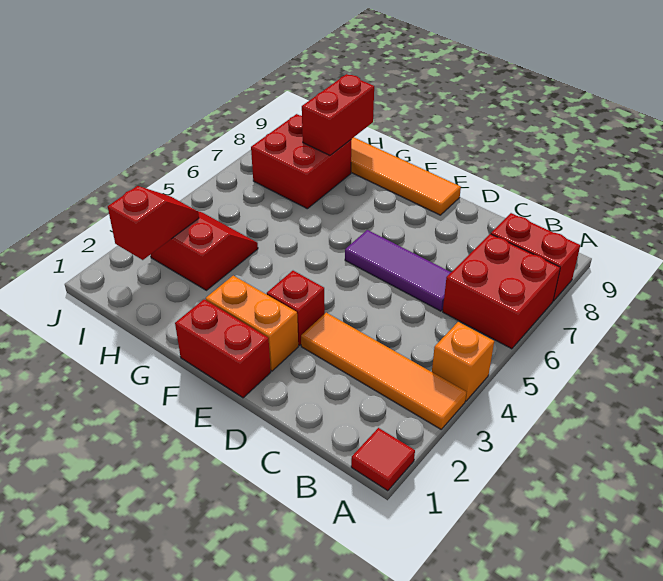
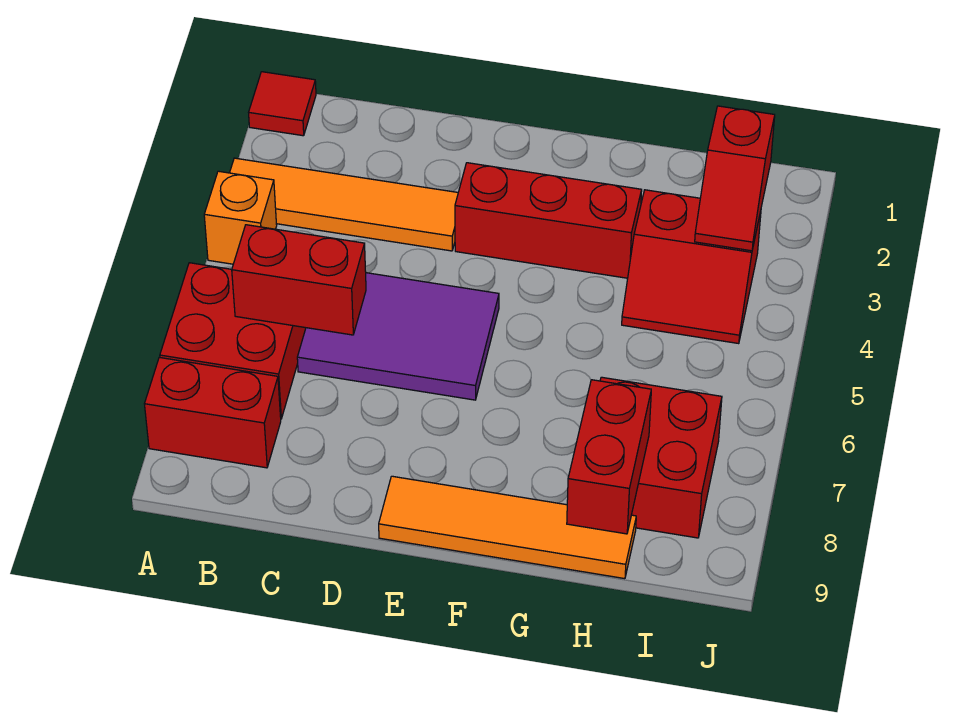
purple 1x3 tile [345,230,451,311] -> purple 2x3 tile [297,273,499,400]
red 1x2 brick [175,299,271,398] -> red 1x2 brick moved to [232,225,366,335]
orange 1x2 brick [206,275,298,371] -> none
red 1x1 brick [267,271,325,346] -> red 1x3 brick [455,163,642,278]

